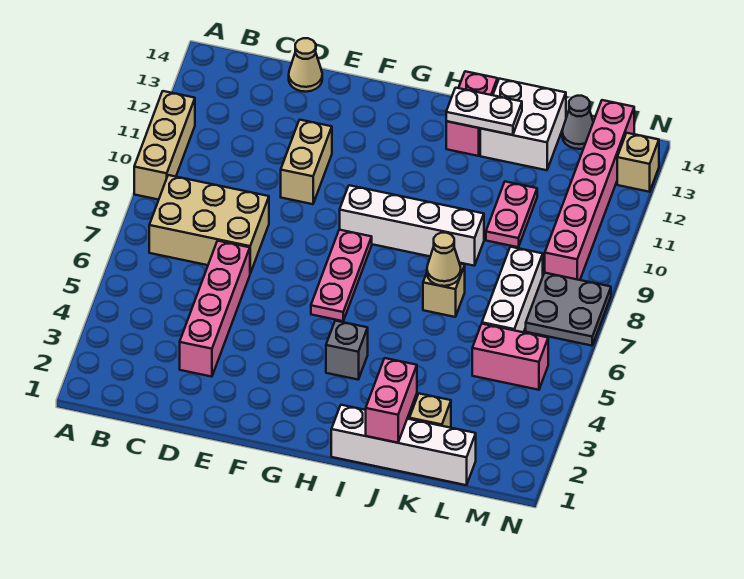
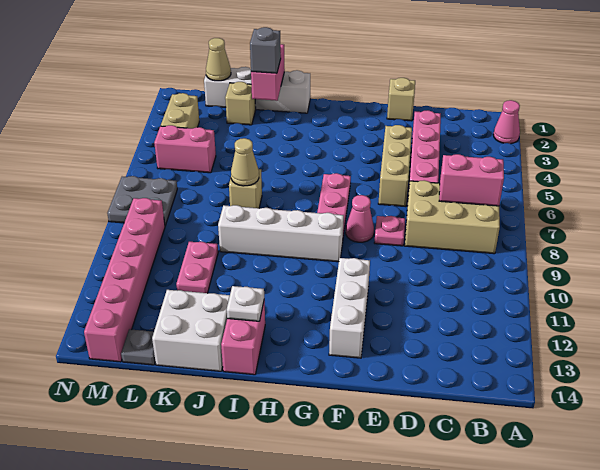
none -> pink 1x1 cone [493,100,520,144]
tan 1x3 brick [134,91,195,200] -> tan 1x3 brick moved to [378,125,412,207]
none -> pink 1x2 brick [439,154,504,206]
tan 1x1 cone [289,38,322,92] -> tan 1x1 cone moved to [206,38,231,81]
none -> pink 1x1 plate [374,216,405,246]
tan 1x2 brick [281,120,332,204] -> tan 1x2 brick moved to [161,93,199,129]
none -> pink 1x1 cone [346,195,374,242]
grey 1x1 brick [326,321,368,380] -> grey 1x1 brick moved to [250,27,281,73]
white 1x2 plate [446,88,522,135] -> white 1x1 plate [227,286,264,321]
white 1x3 brick [482,247,543,332] -> white 1x3 brick moved to [329,258,370,358]
grey 1x1 cone [562,96,593,149] -> grey 1x1 plate [121,329,155,365]
tan 1x1 brick [617,133,659,192] -> tan 1x1 brick moved to [387,78,415,121]

